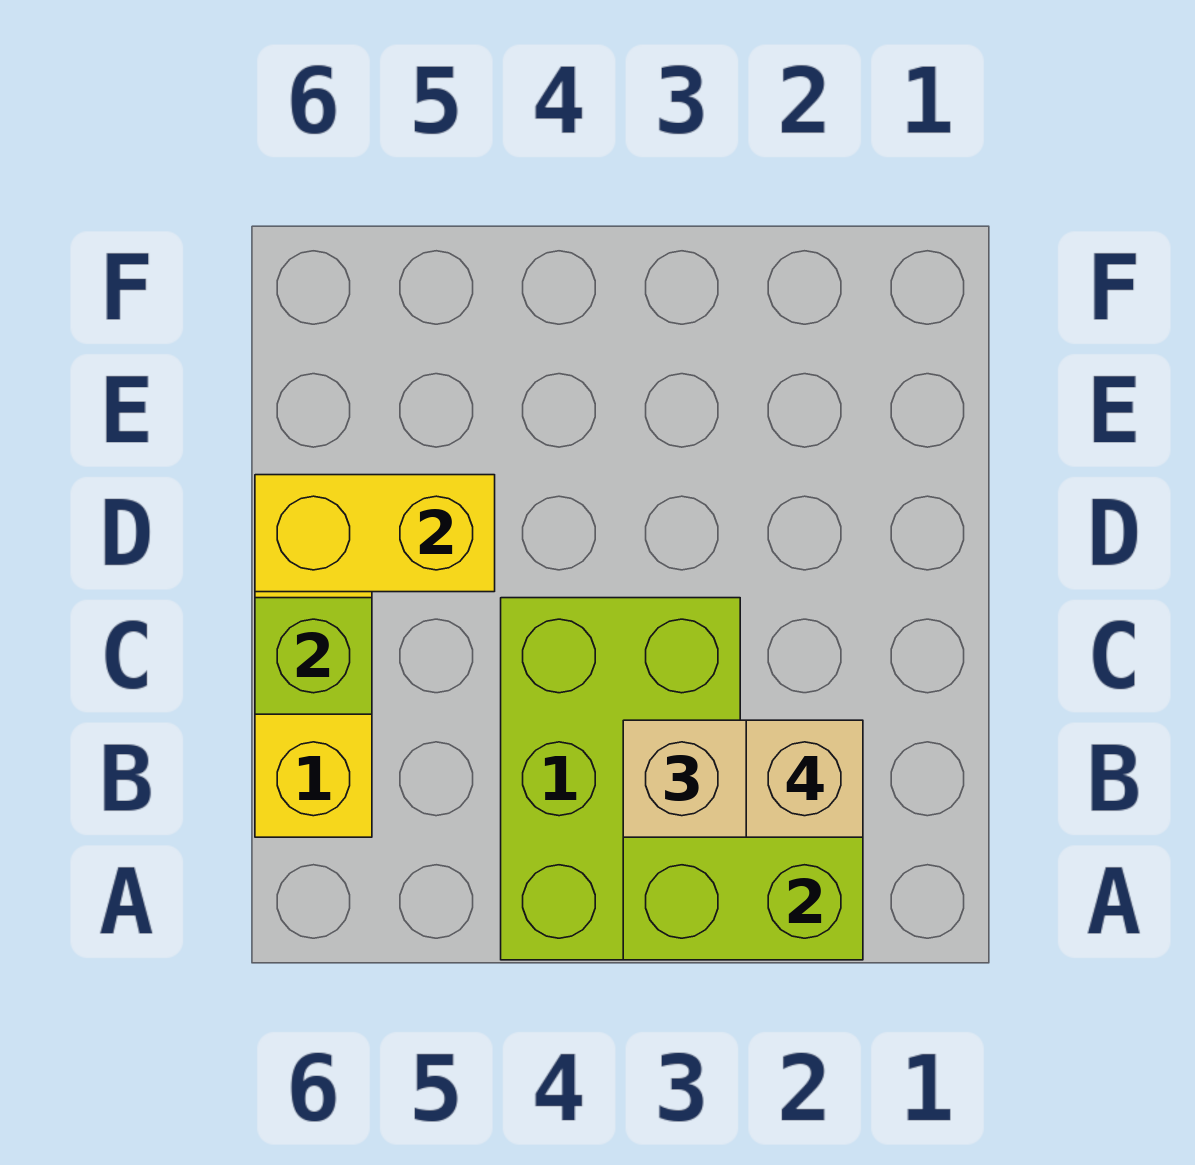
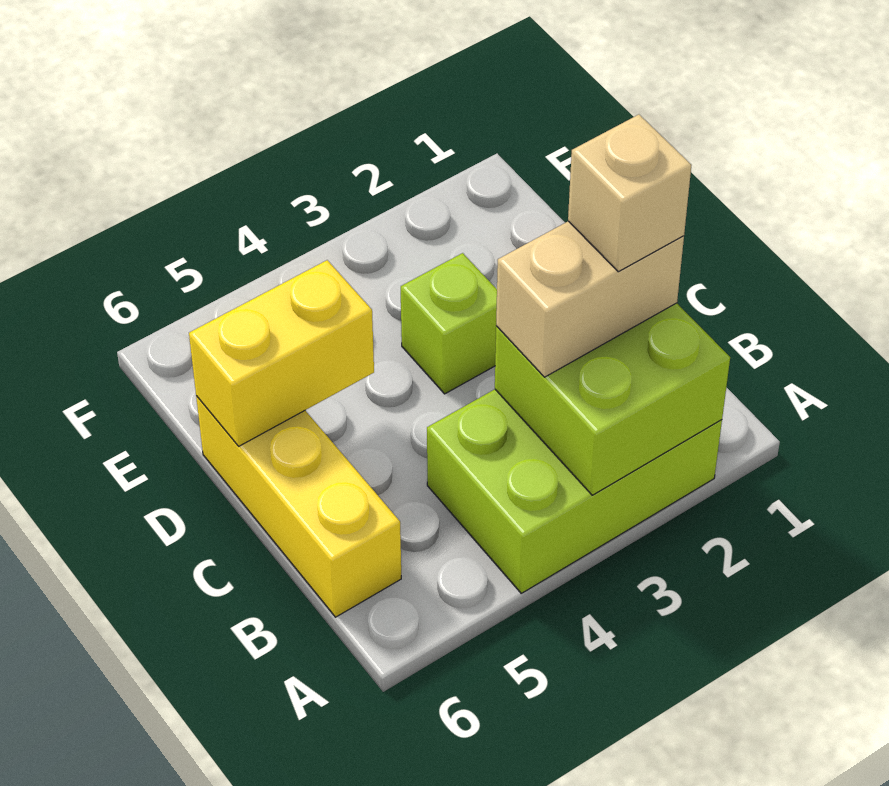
lime 2x3 brick [501,598,740,960] -> lime 2x3 brick turned to [427,389,722,593]
lime 1x1 brick [255,598,372,714] -> lime 1x1 brick moved to [401,253,497,394]

